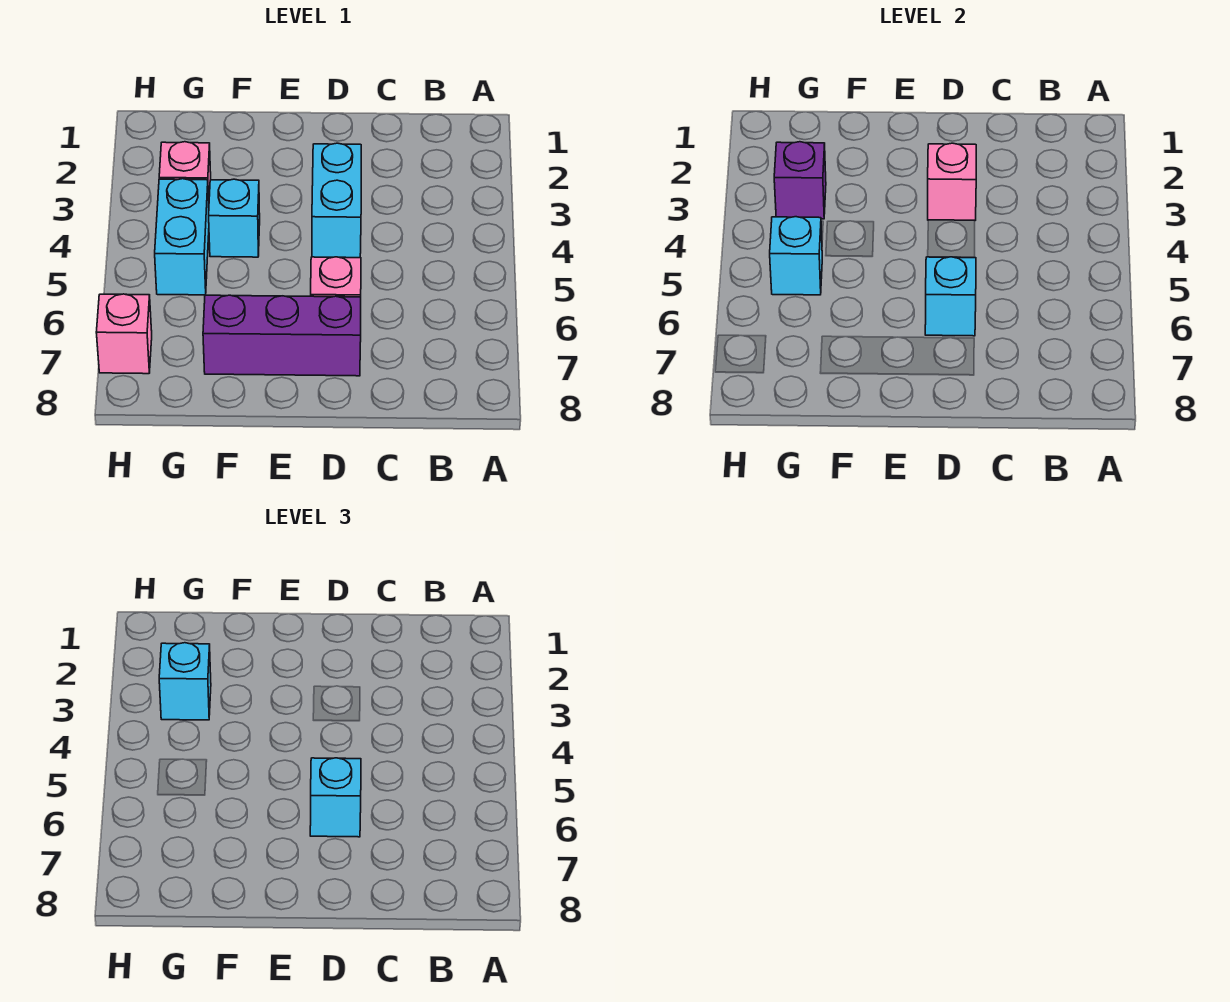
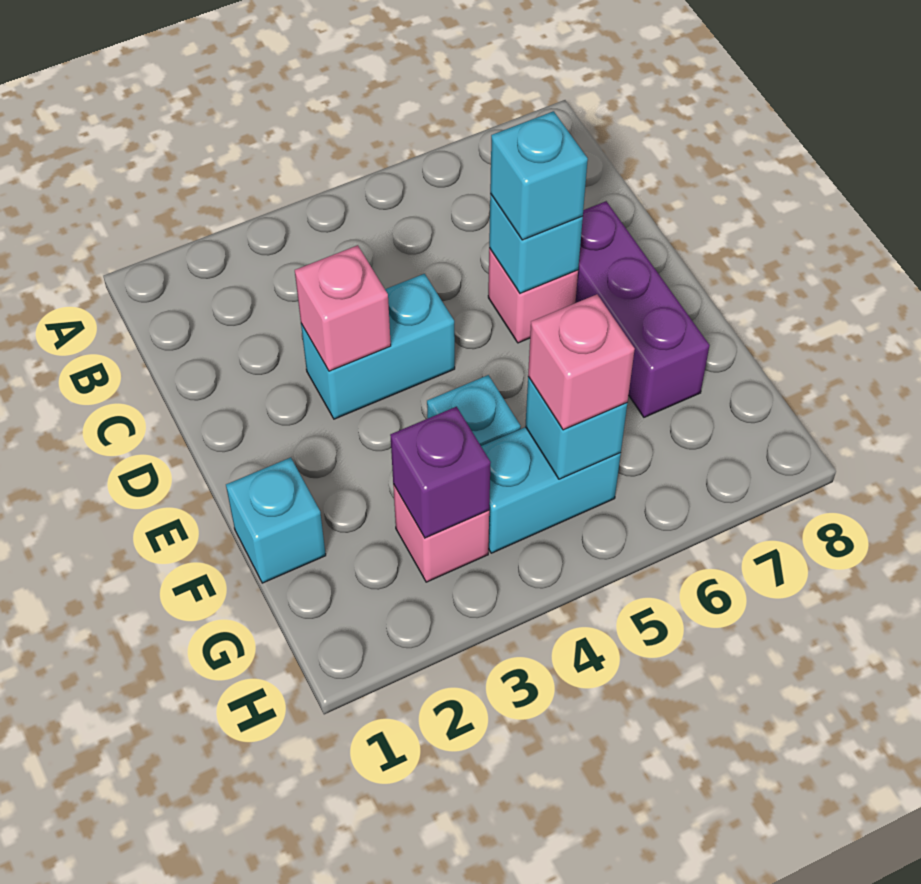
cyan 1x1 brick [159,643,211,720] -> cyan 1x1 brick moved to [226,458,326,583]
pink 1x1 brick [96,294,152,374] -> pink 1x1 brick moved to [528,294,635,430]

